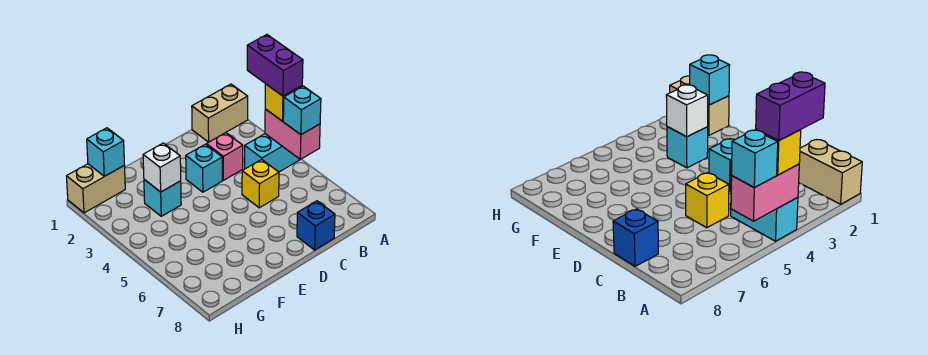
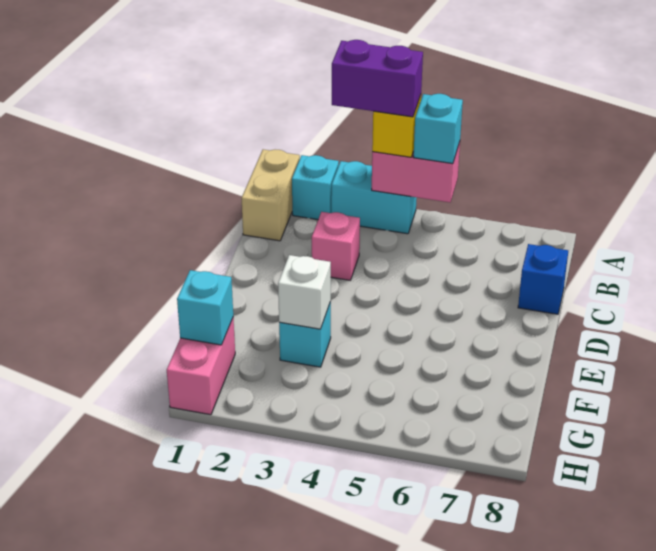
cyan 1x2 brick [245,134,300,172] -> cyan 1x2 brick turned to [331,161,417,234]
yellow 1x1 brick [242,159,279,208] -> none
cyan 1x1 brick [186,144,222,192] -> cyan 1x1 brick moved to [292,155,339,220]
tan 1x2 brick [67,164,125,213] -> pink 1x2 brick [167,318,235,415]

